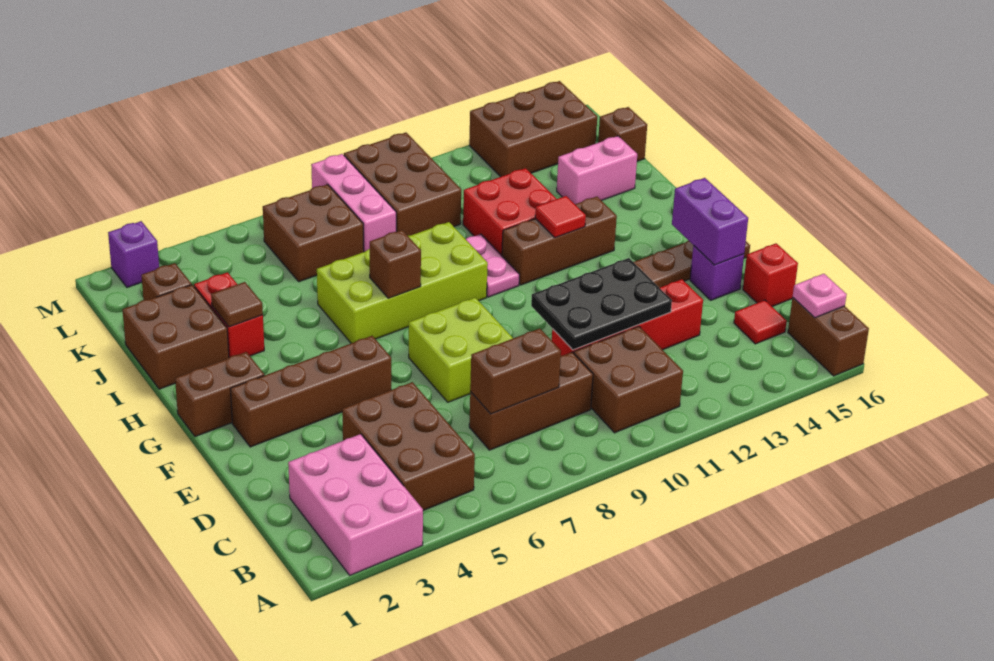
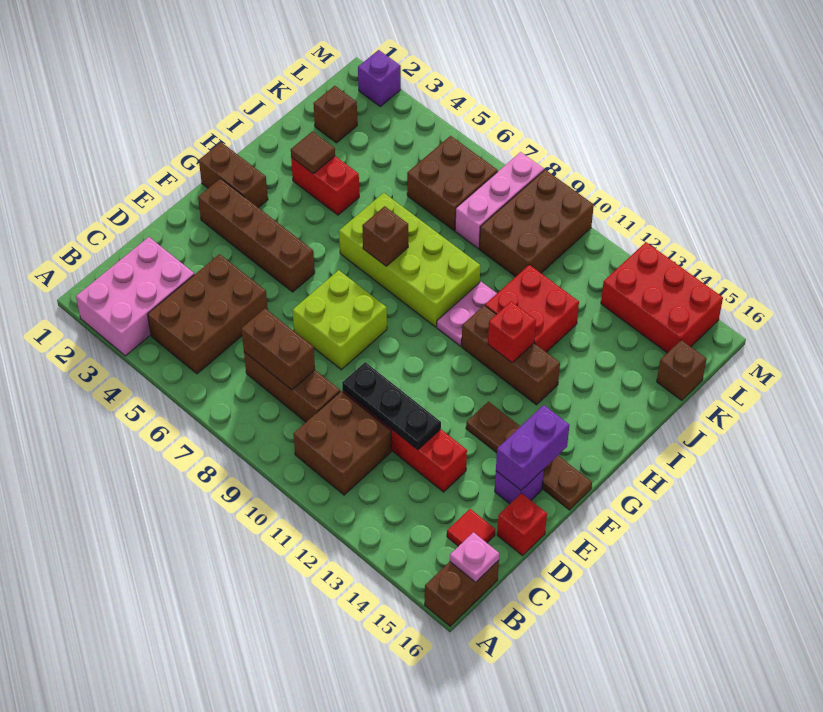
black 2x3 plate [531,258,672,350] -> black 1x3 plate [342,362,441,450]
red 1x1 tile [535,196,586,238] -> red 1x1 brick [488,301,536,362]
brown 2x2 brick [122,285,229,389] -> none
red 1x2 brick [194,272,264,357] -> red 1x2 brick turned to [291,156,359,215]
pink 1x2 brick [557,136,637,204] -> none
brown 2x3 brick [469,81,597,177] -> red 2x3 brick [601,242,723,353]

